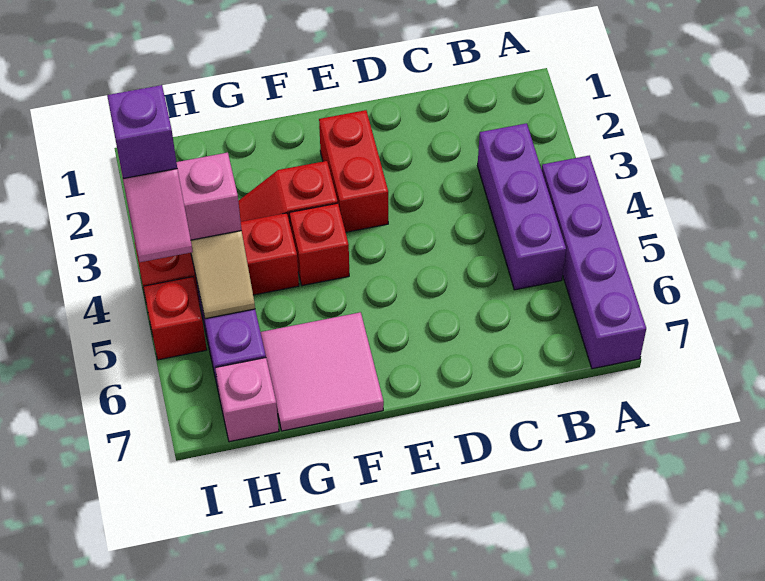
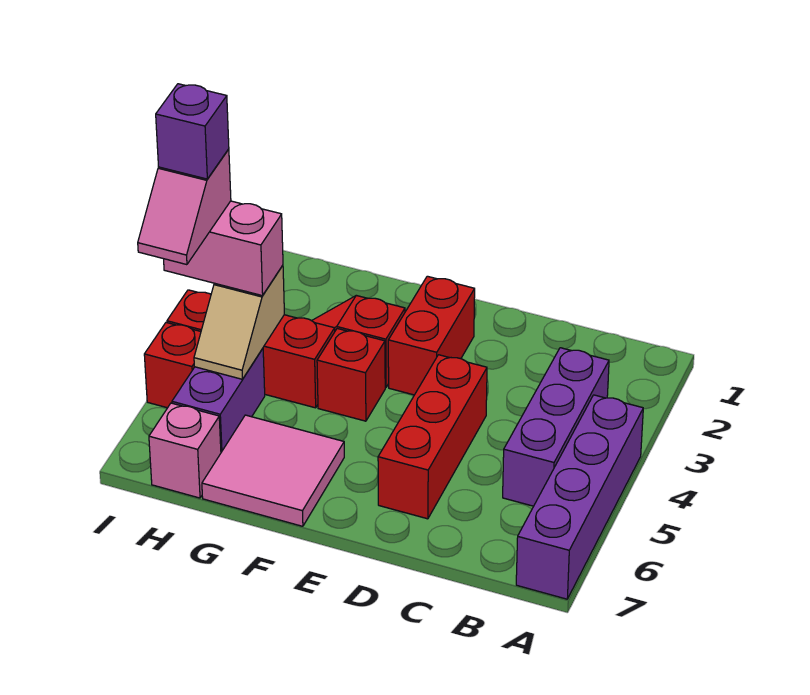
none -> red 1x3 brick [378,355,487,519]

